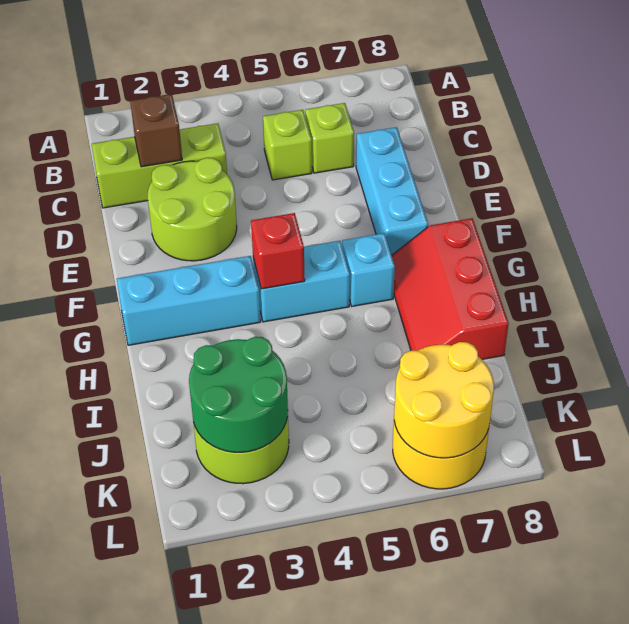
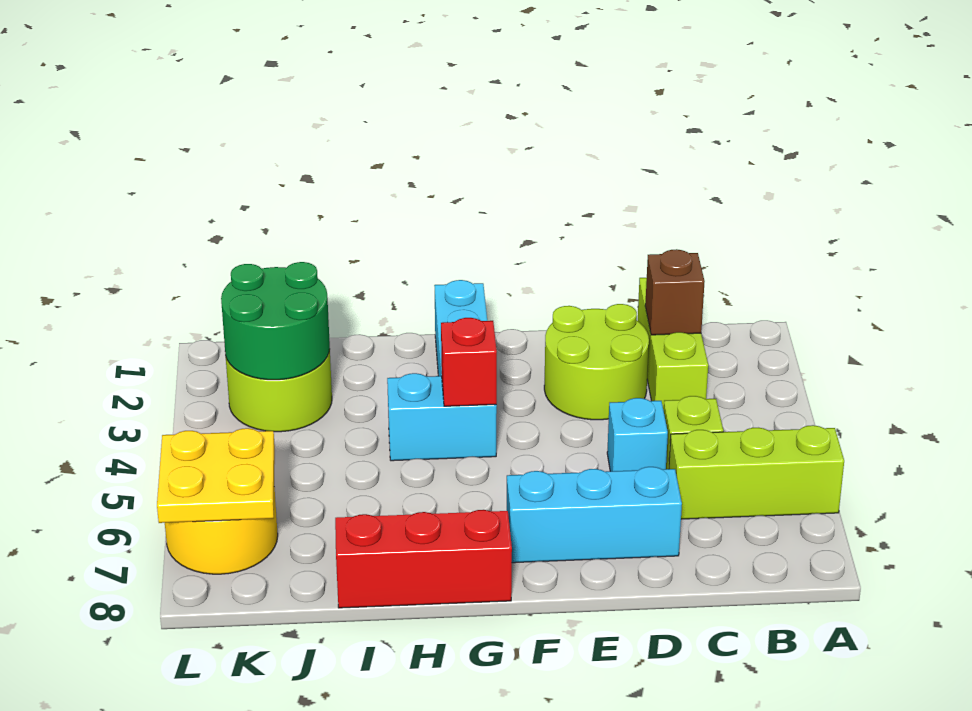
lime 1x1 brick [305,103,354,173] -> lime 1x3 brick [669,425,844,519]
cyan 1x2 brick [253,241,350,322] -> cyan 1x2 brick turned to [387,373,497,461]
cyan 1x1 brick [342,233,395,306] -> cyan 1x1 brick moved to [607,398,668,471]
yellow 2x2 round brick [394,342,494,458] -> yellow 2x2 plate [157,428,275,523]

